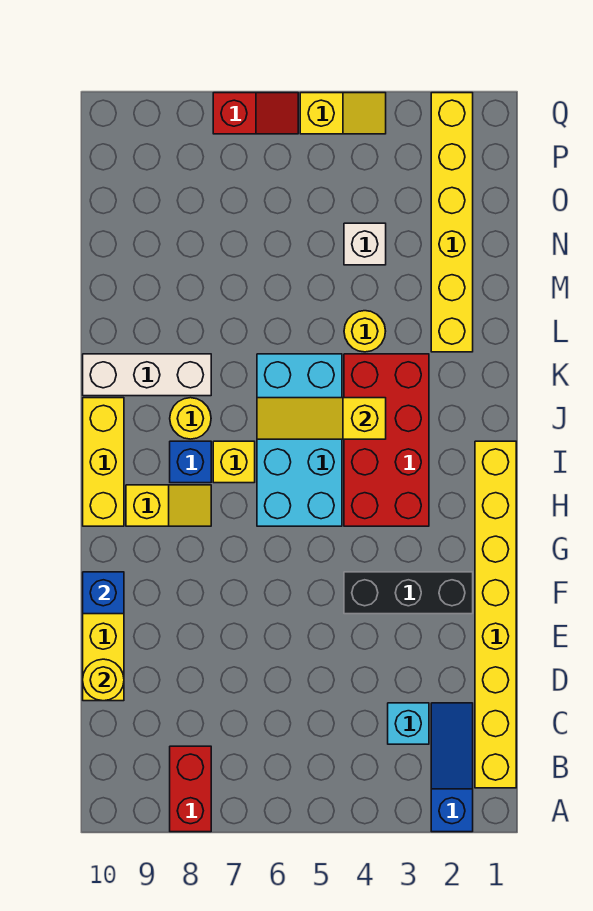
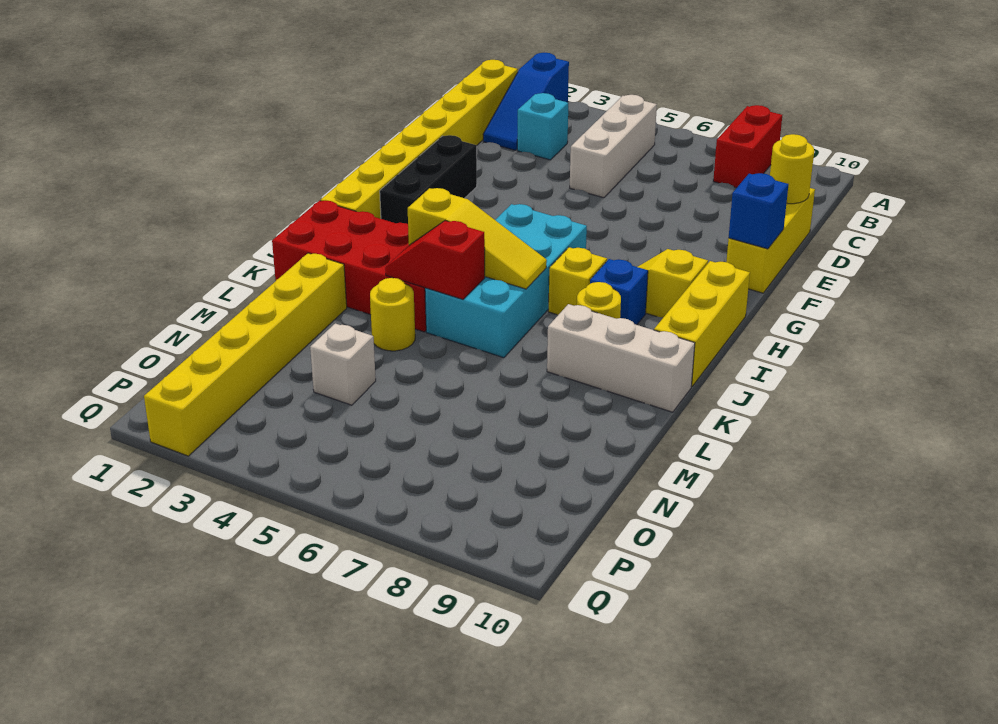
none -> white 1x3 brick [570,95,657,198]
black 1x3 brick [344,572,473,614] -> black 1x3 brick turned to [380,135,477,224]
red 2x4 brick [344,354,429,526] -> red 2x4 brick turned to [272,200,426,332]
yellow 1x2 slope [300,93,386,134] -> none
red 1x2 slope [213,93,298,134] -> red 1x2 slope moved to [385,221,485,299]

